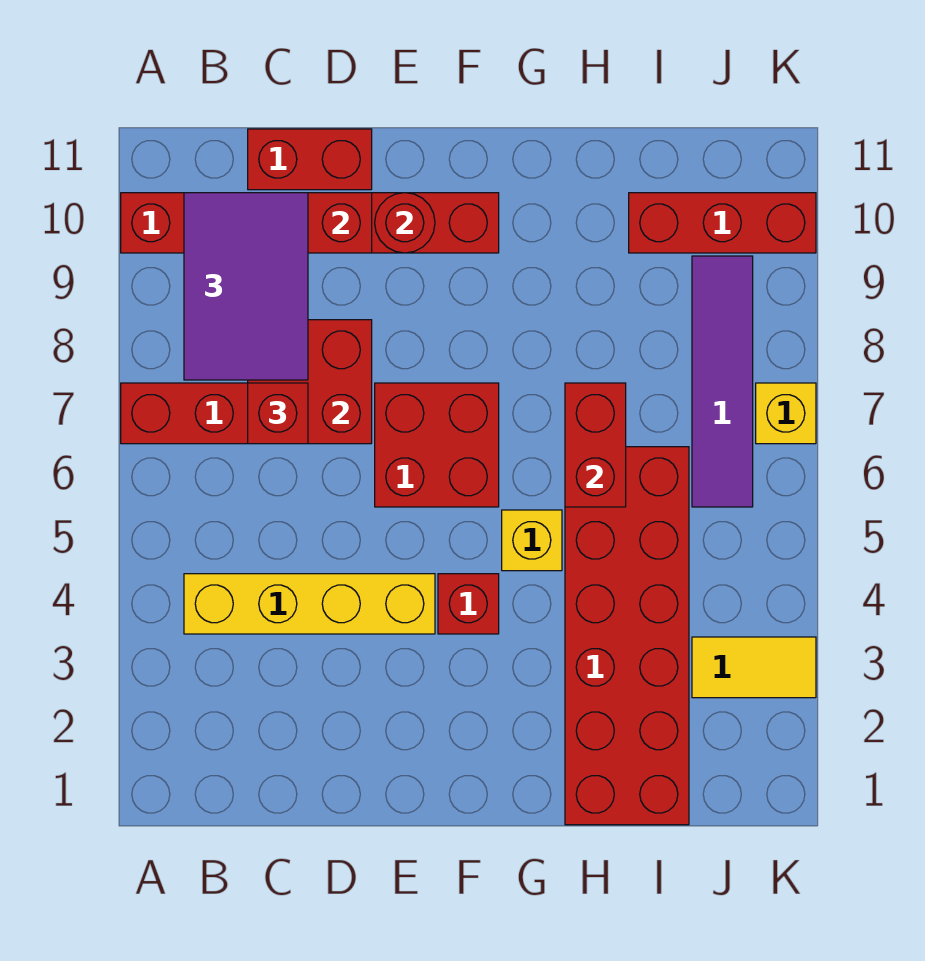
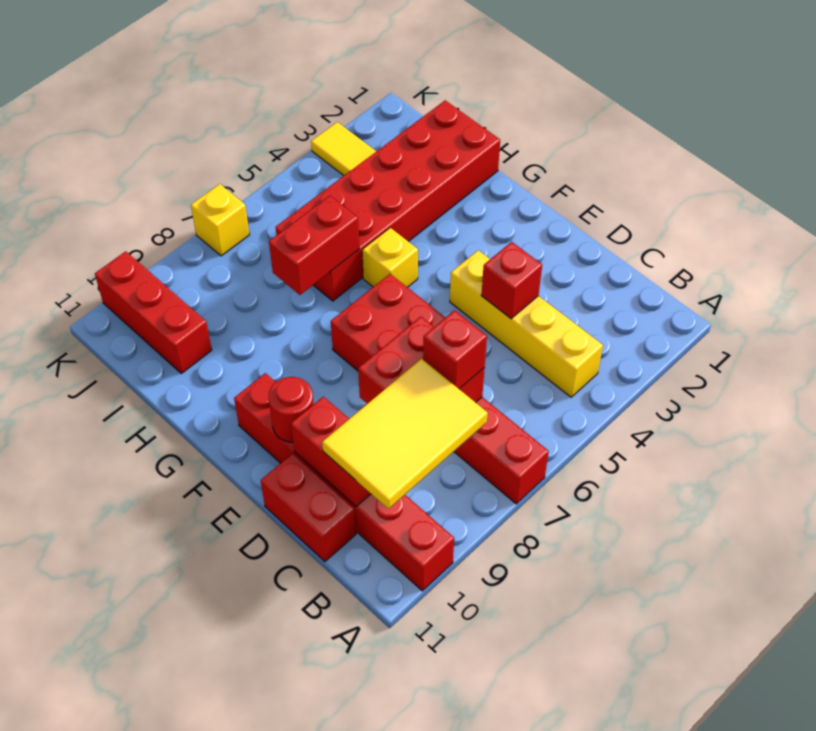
purple 2x3 tile [184,193,308,380] -> yellow 2x3 tile [322,359,488,509]
red 1x1 brick [438,574,499,634] -> red 1x1 brick moved to [481,242,542,319]
purple 1x4 tile [692,256,753,507] -> none

